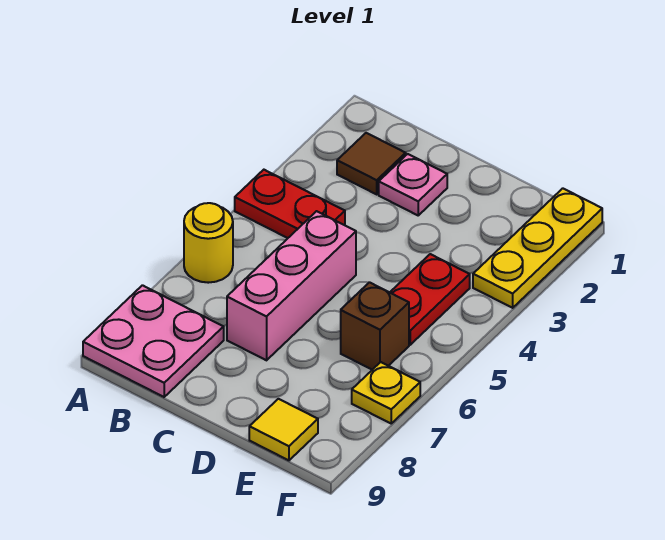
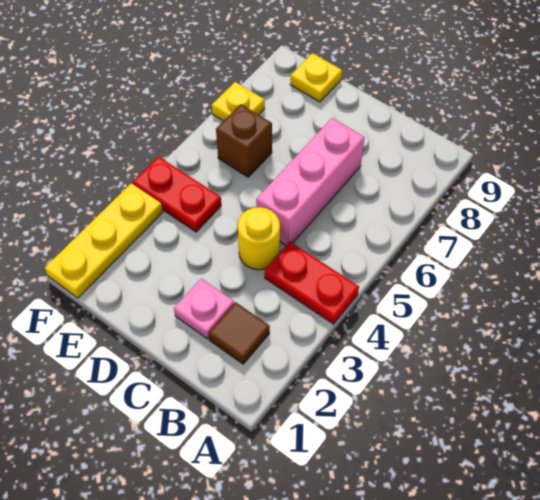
yellow 1x1 round brick [184,203,233,283] -> yellow 1x1 round brick moved to [238,207,280,270]
pink 2x2 plate [83,285,224,397] -> none
red 1x2 plate [390,254,470,345] -> red 1x2 plate turned to [133,157,221,232]
yellow 1x1 tile [249,399,318,460] -> yellow 1x1 plate [290,53,342,102]

